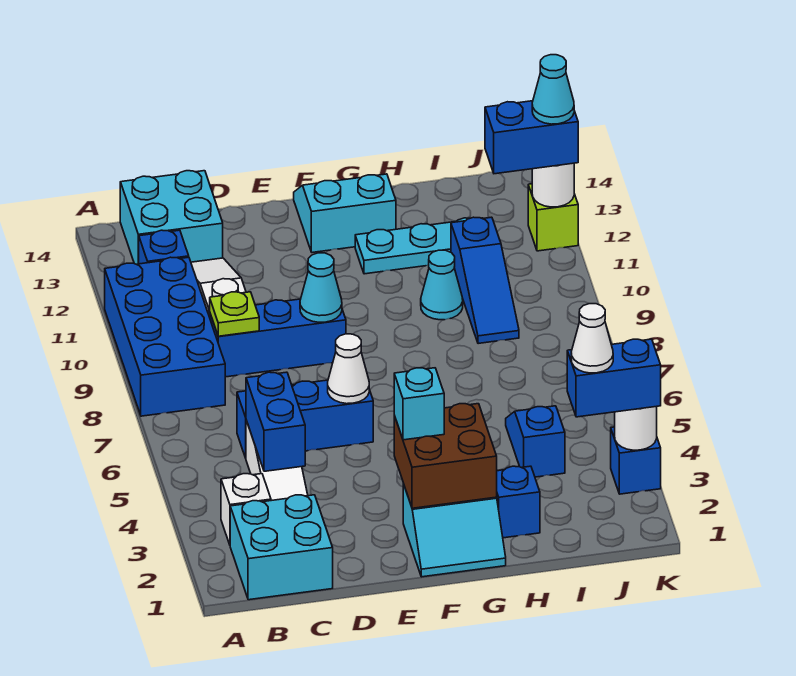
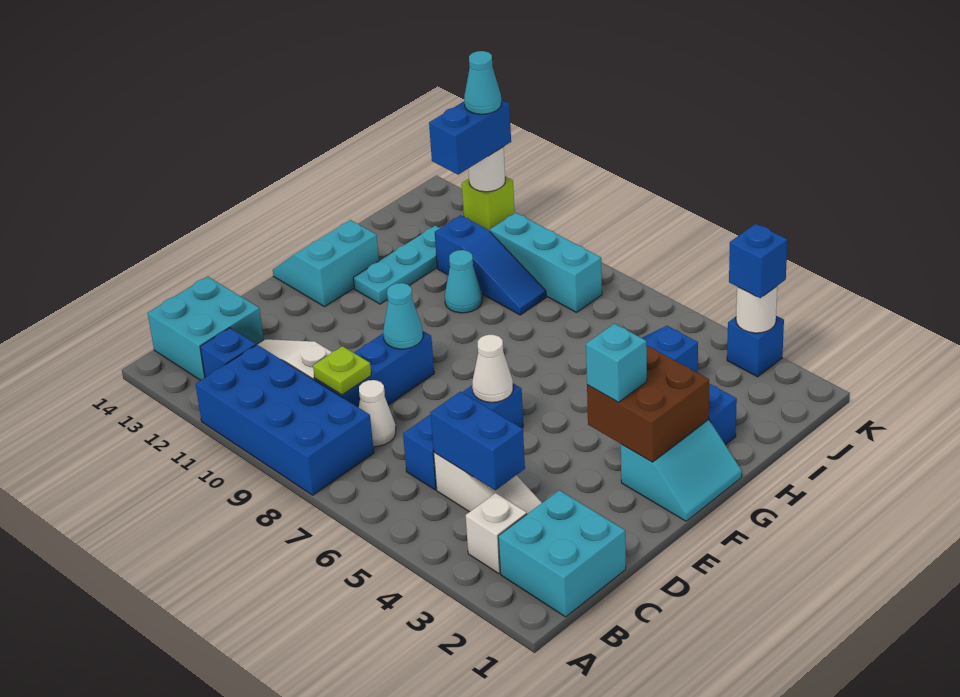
blue 1x2 brick [567,339,661,417] -> blue 1x1 brick [729,224,787,298]
white 1x1 cone [571,304,613,373] -> white 1x1 cone moved to [359,380,396,446]
none -> cyan 1x3 brick [490,213,602,312]

